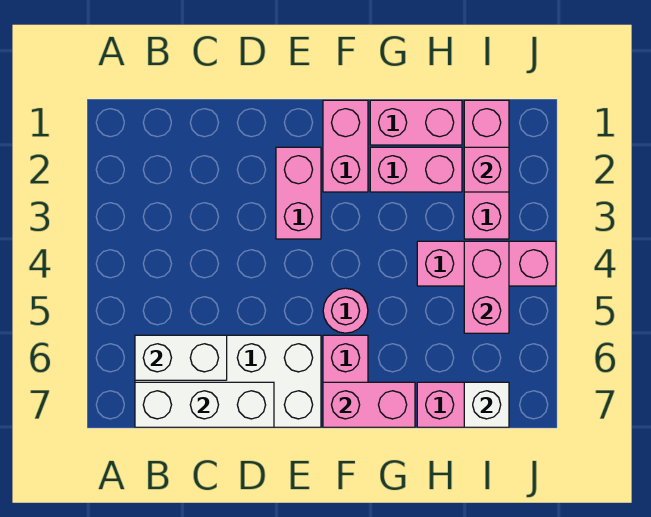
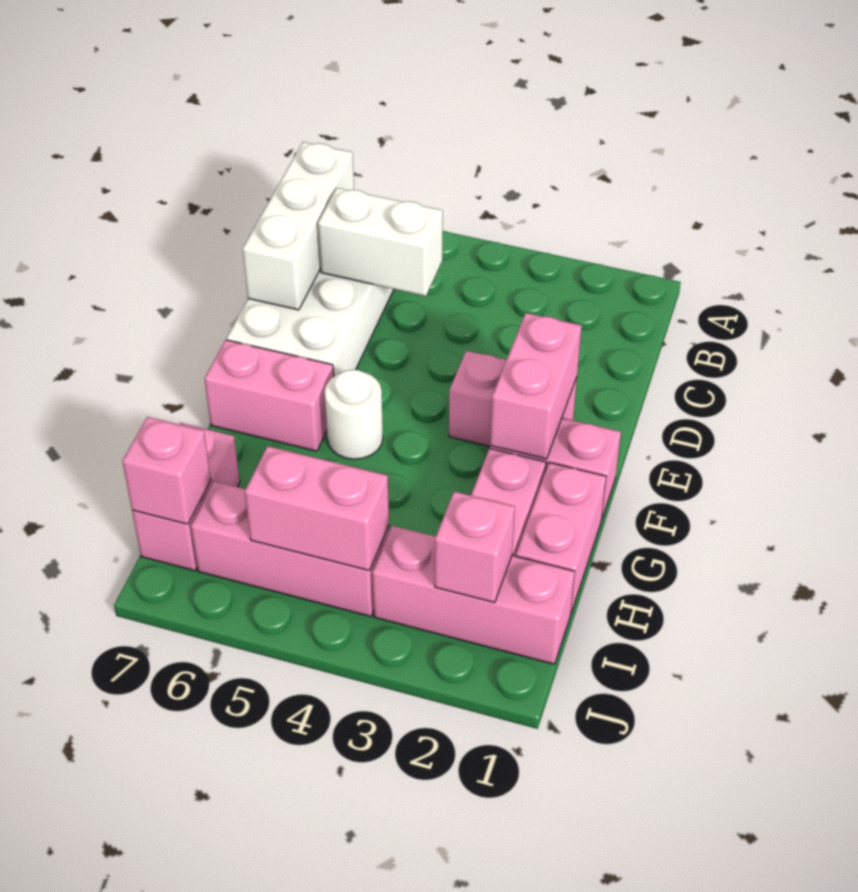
white 1x2 brick [135,335,227,380] -> white 1x2 brick turned to [318,188,443,296]
pink 1x1 round brick [323,288,368,333] -> white 1x1 round brick [325,370,383,459]
pink 1x2 brick [323,382,415,427] -> pink 1x2 brick moved to [490,313,582,459]
pink 1x3 brick [417,241,556,286] -> pink 1x3 brick turned to [191,481,389,616]
white 1x1 brick [464,382,509,427] -> pink 1x1 brick [122,417,211,524]

